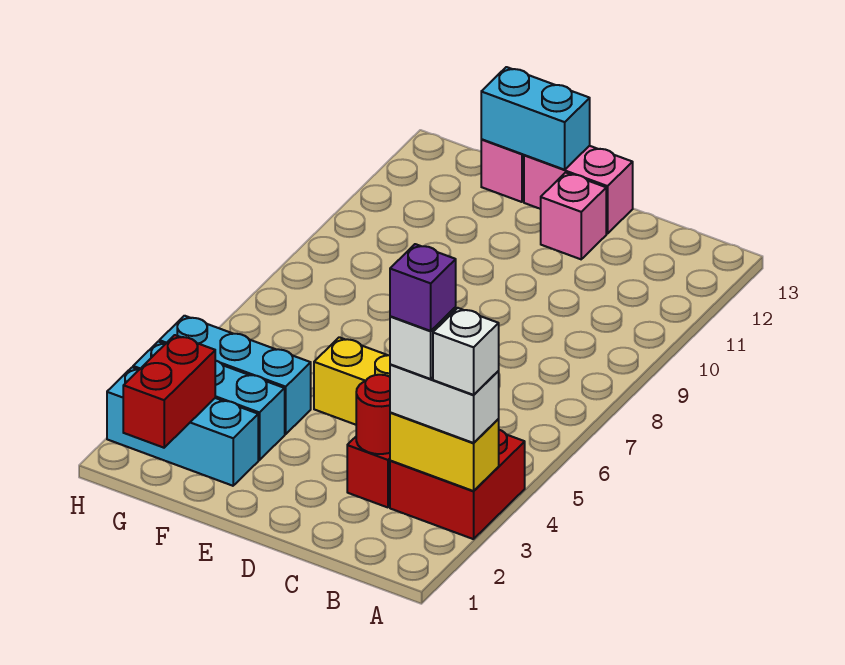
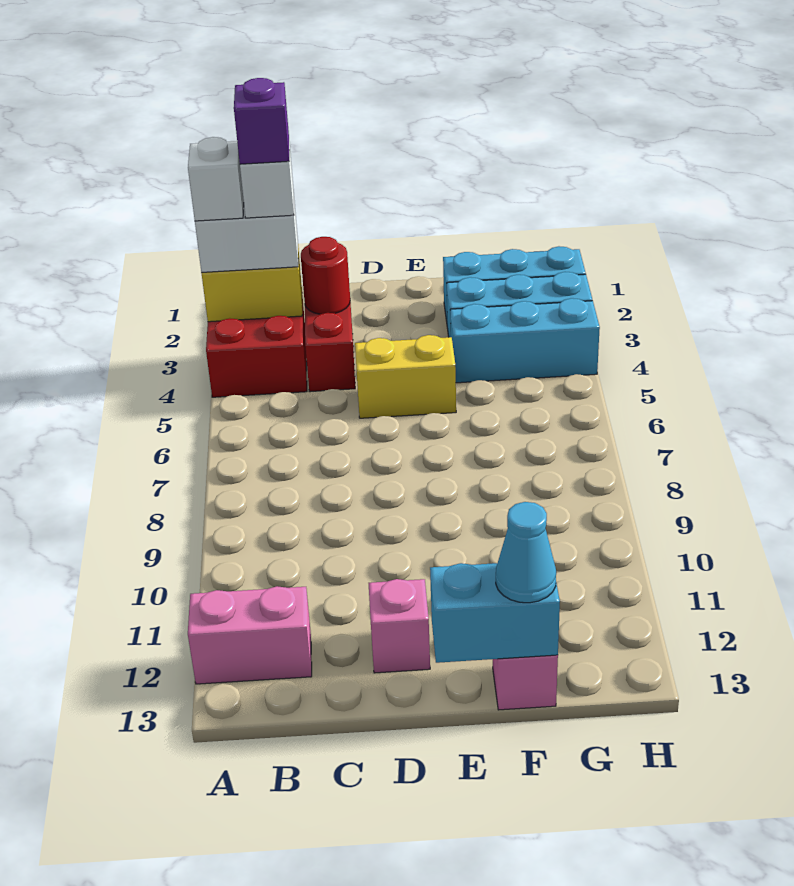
pink 1x2 brick [524,146,633,234] -> pink 1x2 brick moved to [188,586,312,684]
none -> cyan 1x1 cone [496,502,556,603]
red 1x2 brick [123,335,215,448] -> none

